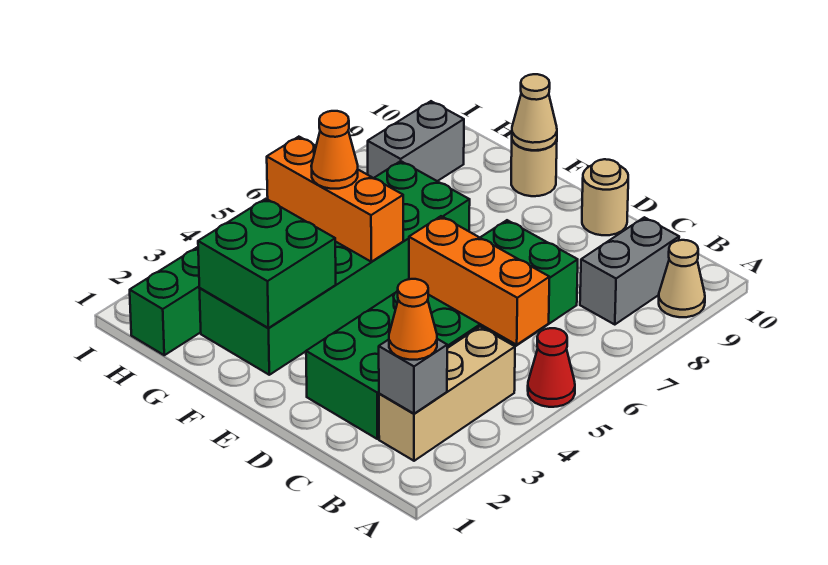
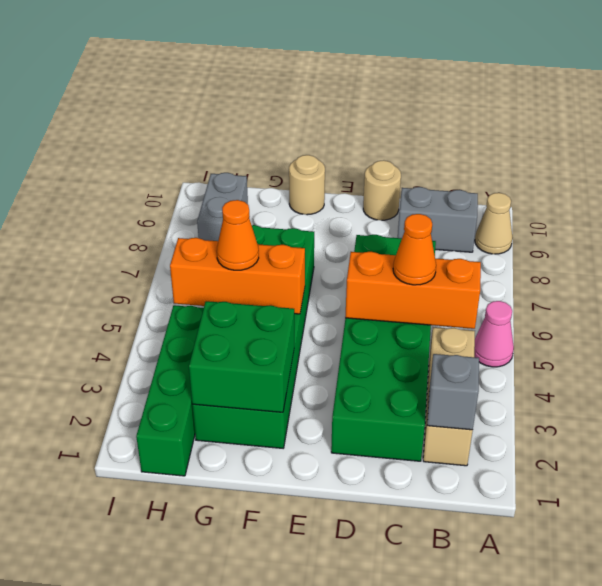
red 1x1 cone [528,328,575,407] -> pink 1x1 cone [474,301,514,367]
orange 1x1 cone [389,279,437,360] -> orange 1x1 cone moved to [393,214,436,285]
grey 1x2 brick [580,217,679,325] -> grey 1x2 brick turned to [398,187,478,252]
tan 1x1 cone [512,74,557,150] -> none

